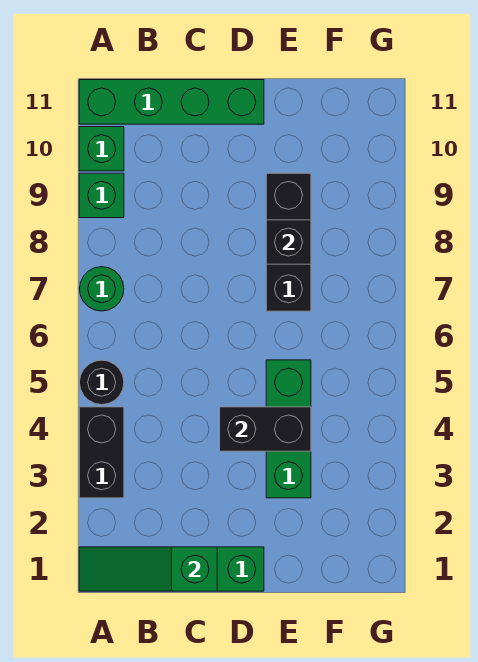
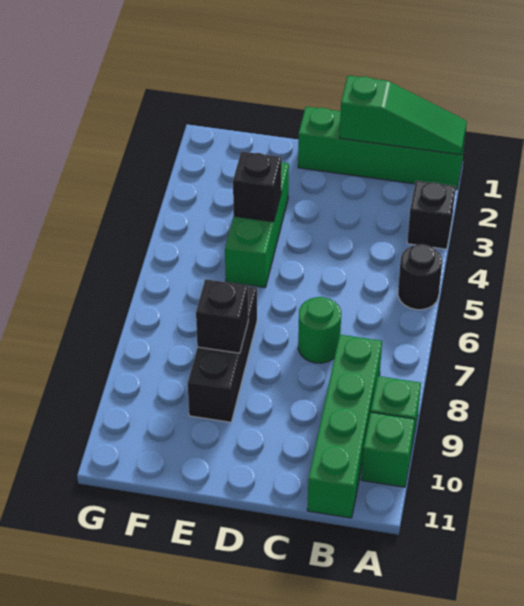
black 1x2 brick [79,407,124,498] -> black 1x1 brick [407,181,456,249]
green 1x1 round brick [80,267,124,311] -> green 1x1 round brick moved to [298,297,341,363]
green 1x4 brick [79,80,264,124] -> green 1x4 brick turned to [307,335,382,518]
black 1x2 brick [220,407,311,451] -> black 1x1 brick [233,151,282,222]

